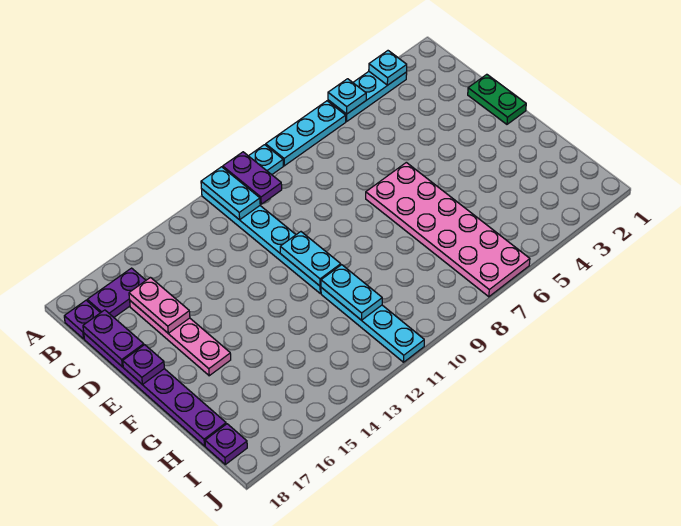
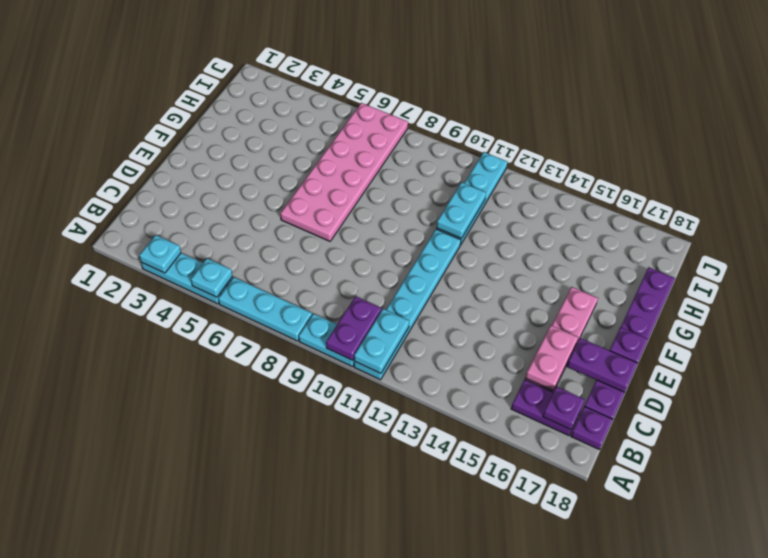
purple 1x2 plate [83,310,144,367] -> purple 1x2 plate turned to [567,338,638,392]
green 1x2 plate [468,74,526,124] -> none
cyan 1x2 plate [280,232,341,286] -> none
purple 1x1 plate [205,424,247,464] -> purple 1x1 plate moved to [543,387,585,430]

